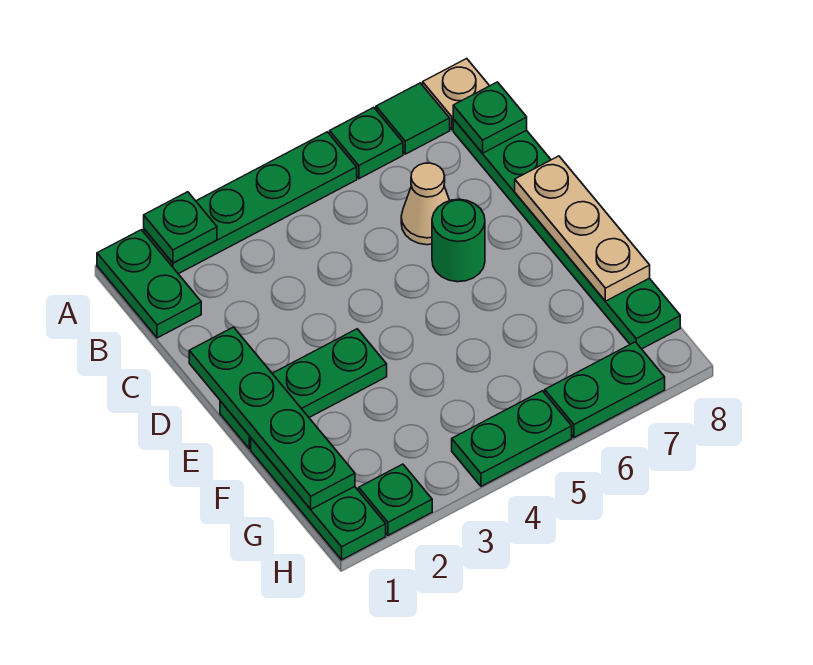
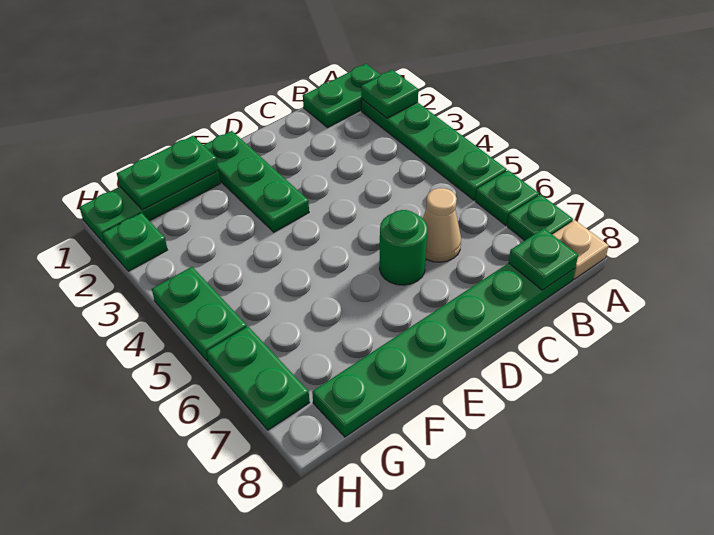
green 1x1 tile [376,83,450,154] -> green 1x1 plate [507,195,573,241]
green 1x4 plate [189,327,355,509] -> green 1x2 plate [117,136,218,210]
tan 1x3 plate [515,156,650,301] -> none

